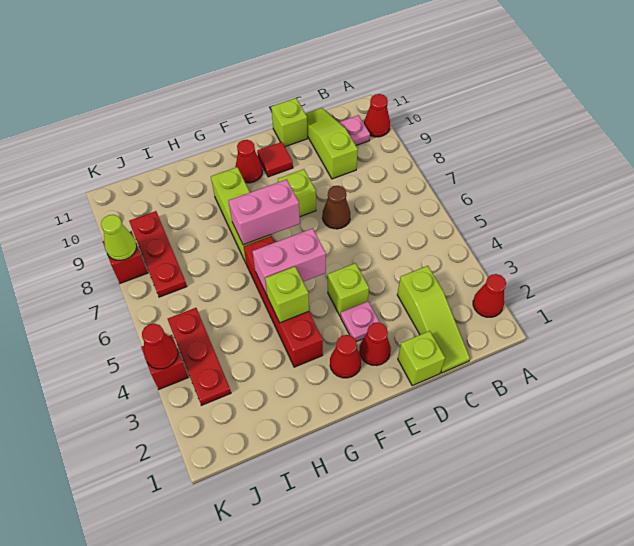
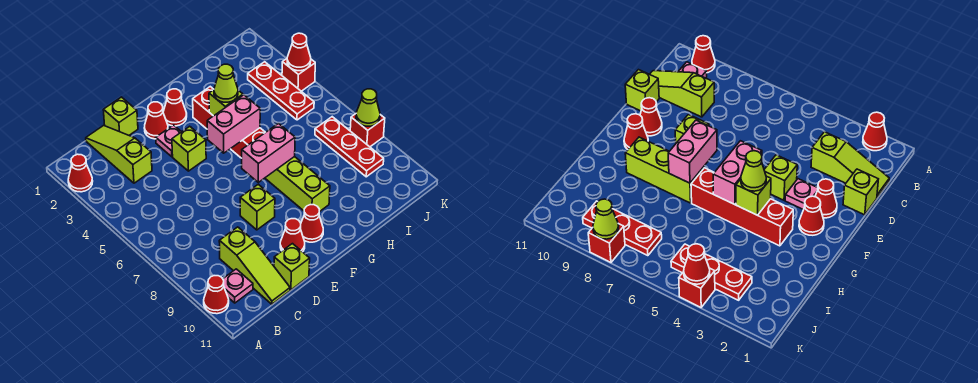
brown 1x1 cone [322,186,350,229] -> none
red 1x1 tile [257,142,293,177] -> red 1x1 cone [280,219,305,252]
none -> lime 1x1 cone [214,64,238,102]

